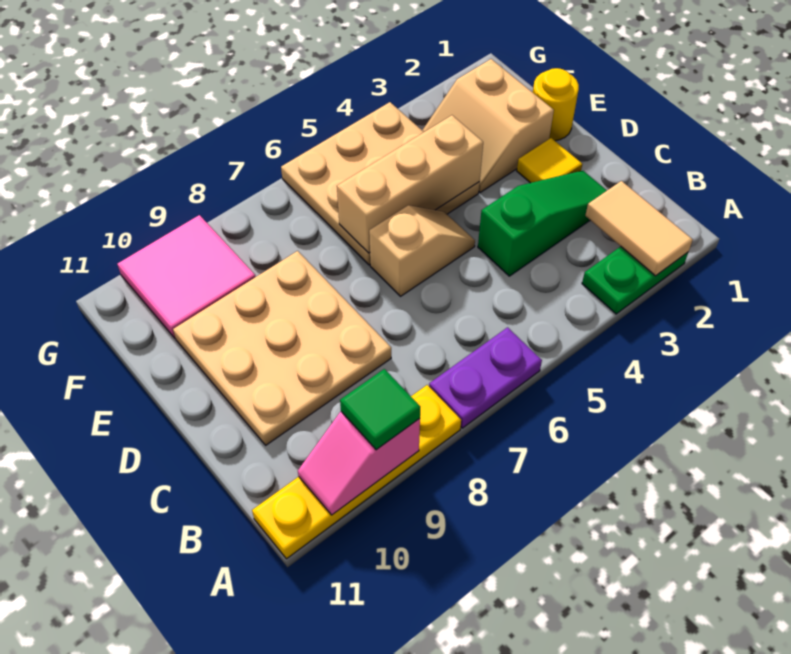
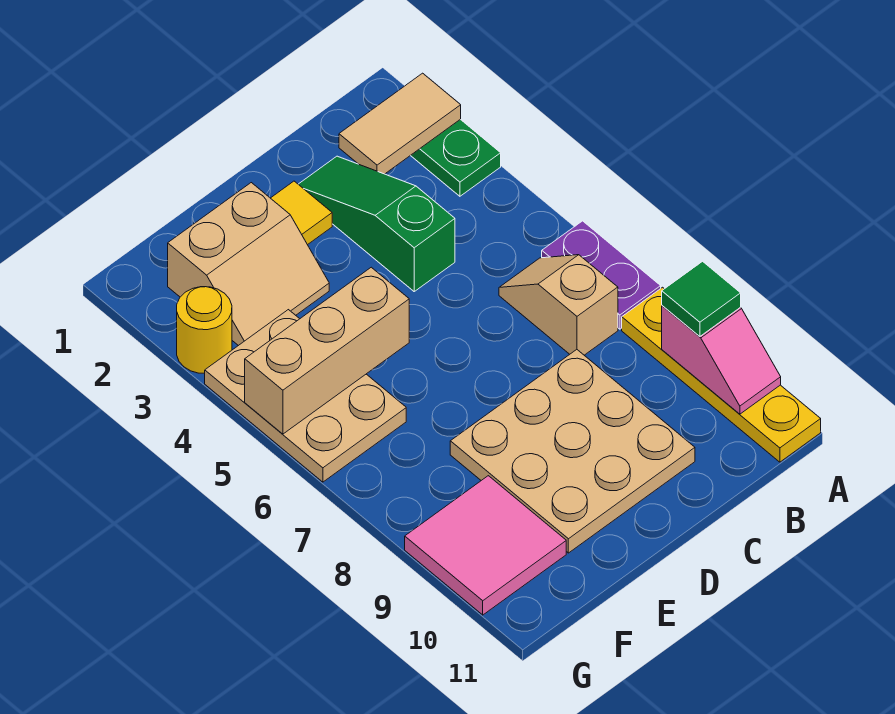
tan 1x2 slope [369,205,475,296] -> tan 1x2 slope moved to [499,255,618,355]
yellow 1x1 round brick [533,68,579,141] -> yellow 1x1 round brick moved to [177,287,232,373]
tan 3x3 plate [281,102,480,265] -> tan 2x3 plate [205,310,406,482]
tan 1x3 brick [337,115,483,253] -> tan 1x3 brick turned to [245,267,409,434]

